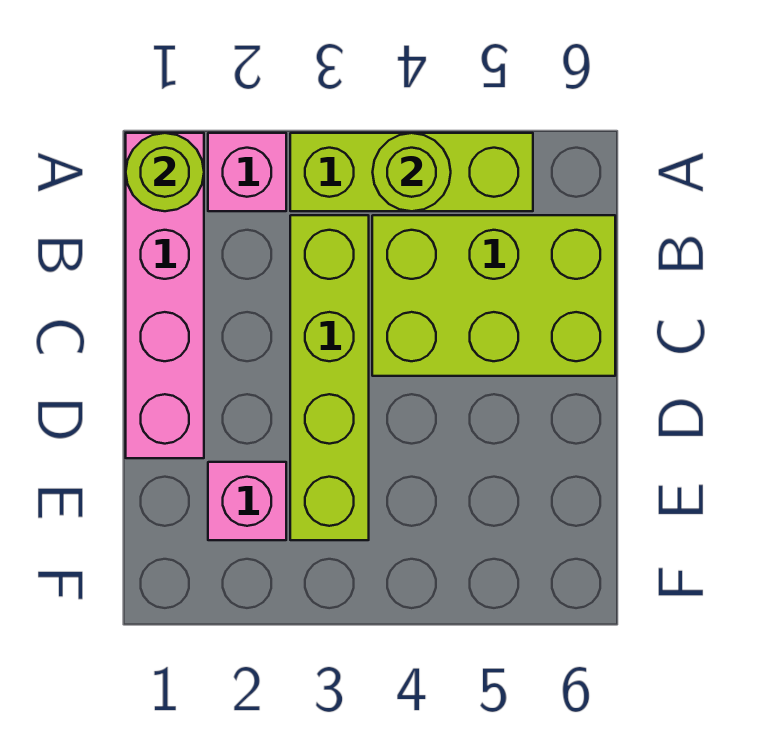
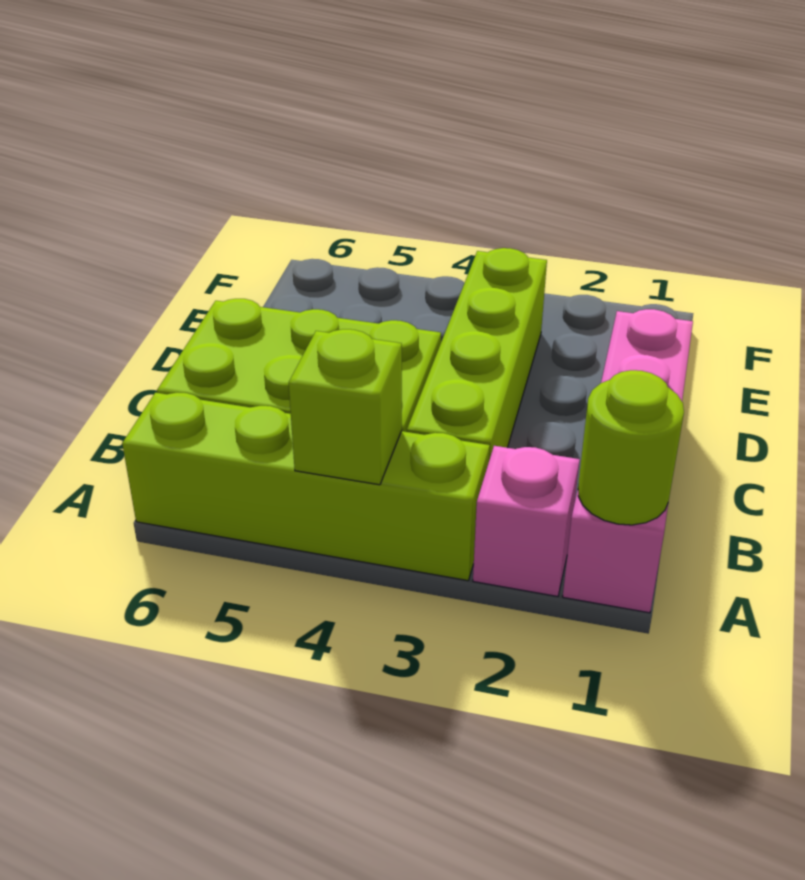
lime 1x3 brick [290,133,533,211] -> lime 1x4 brick [122,392,490,581]
lime 1x1 round brick [373,133,451,211] -> lime 1x1 brick [289,329,402,485]
pink 1x1 brick [208,462,286,540] -> none

